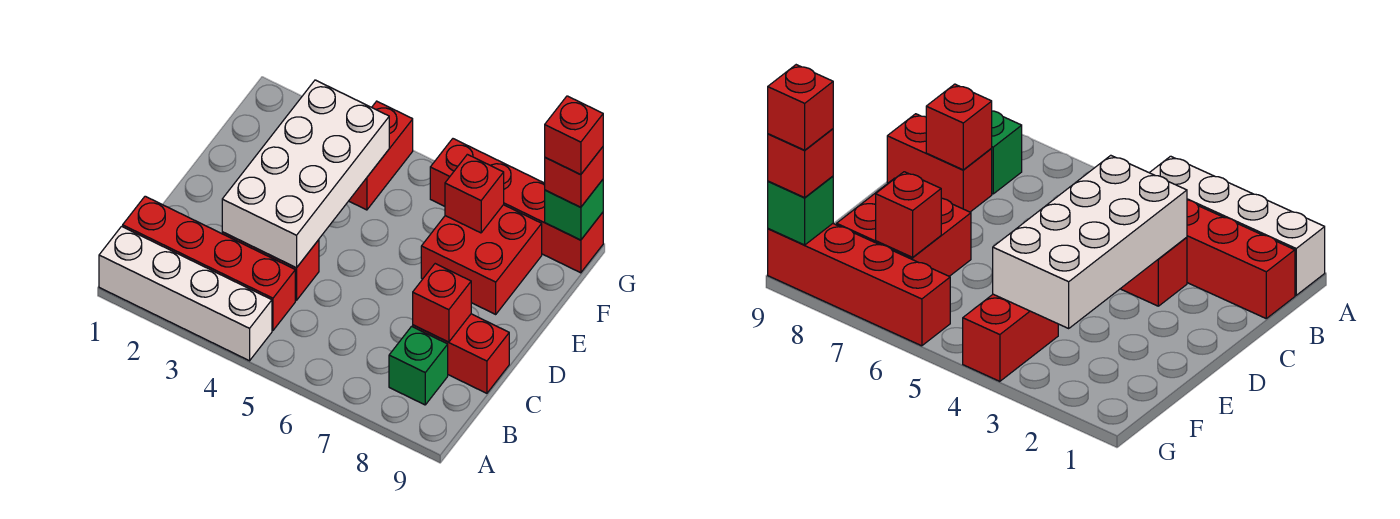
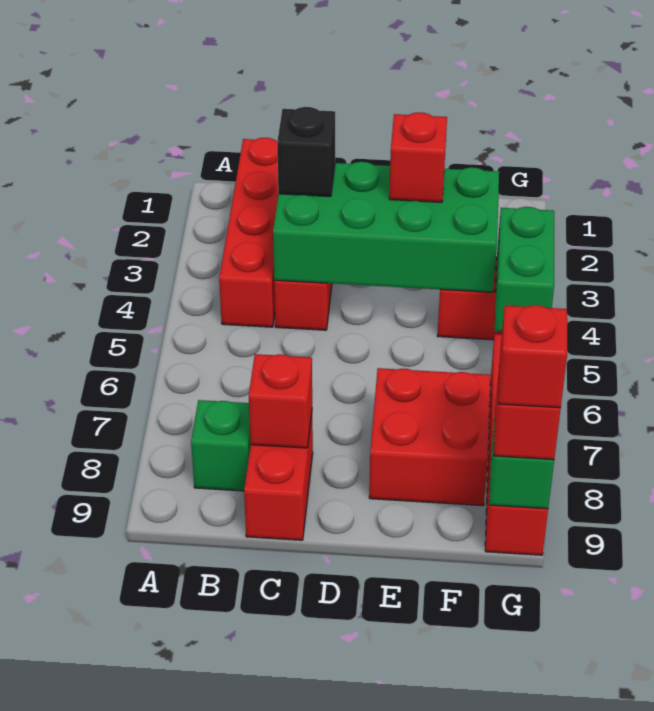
white 1x4 brick [99,226,272,361] -> none
white 2x4 brick [222,80,389,268] -> green 2x4 brick [273,162,499,292]
none -> black 1x1 brick [277,107,335,196]
red 1x1 brick [445,154,504,233] -> red 1x1 brick moved to [389,112,447,202]
none -> green 1x2 brick [495,207,554,332]

